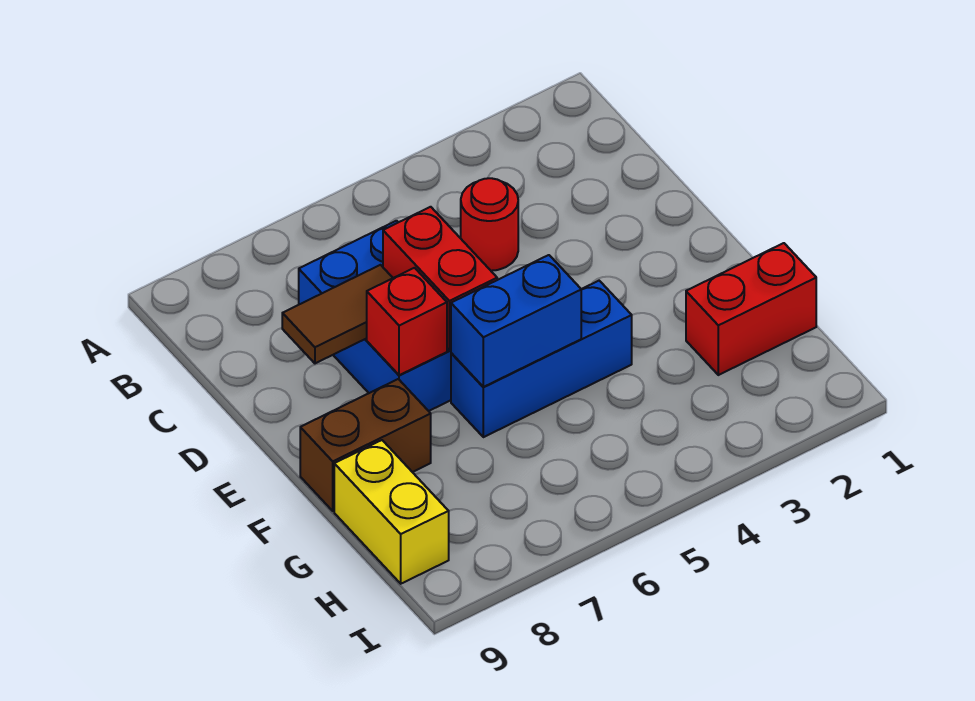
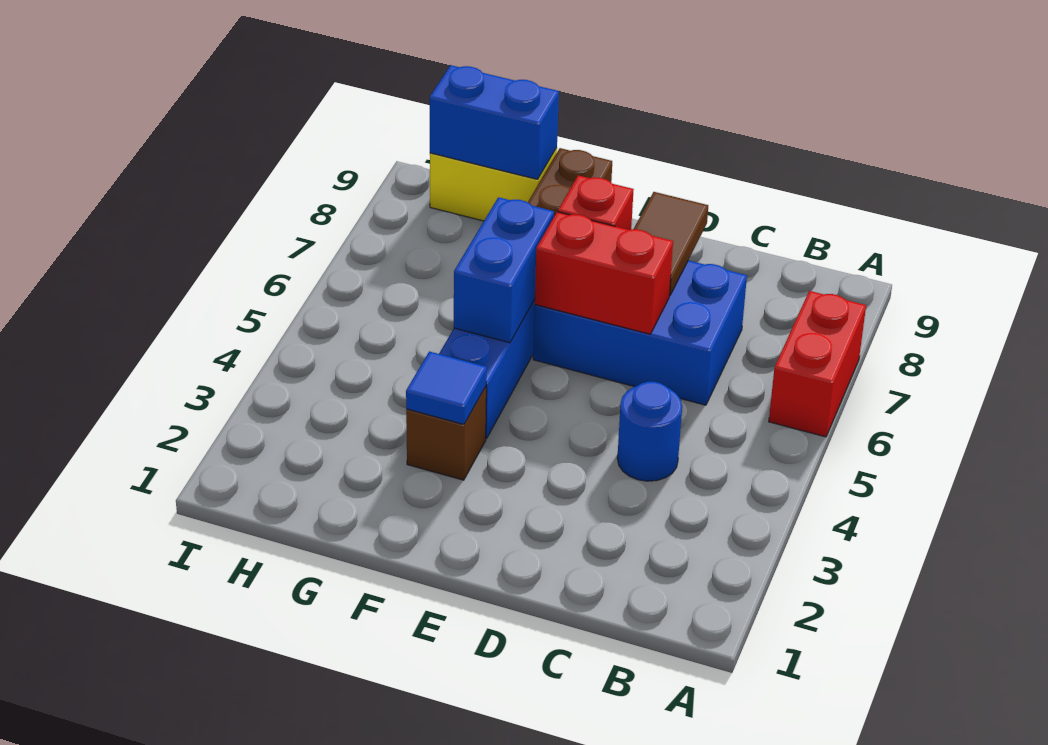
red 1x1 round brick [461,178,518,271] -> blue 1x1 round brick [617,382,682,481]
none -> brown 1x1 brick [406,387,486,480]
none -> blue 1x1 tile [406,351,487,424]
red 1x2 brick [686,243,816,375] -> red 1x2 brick moved to [769,291,866,437]
none -> blue 1x2 brick [430,65,559,179]

